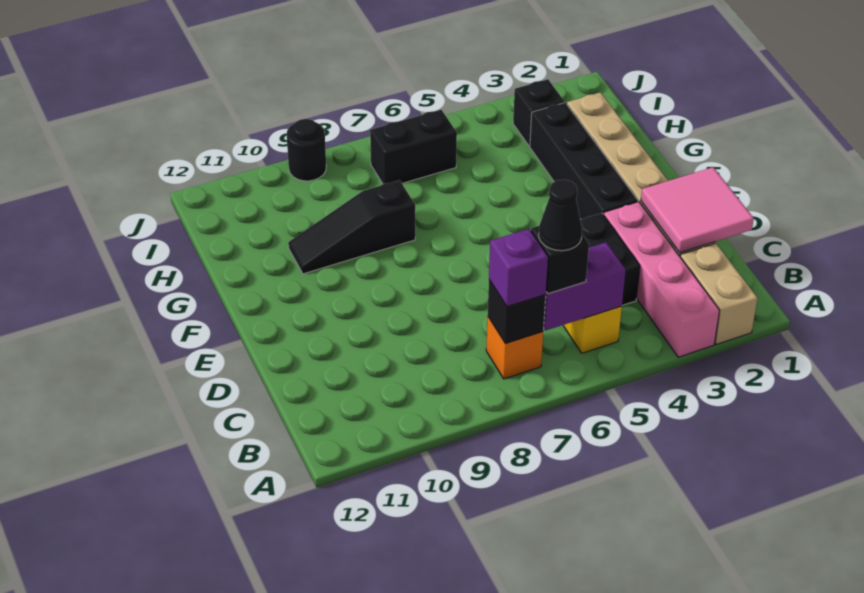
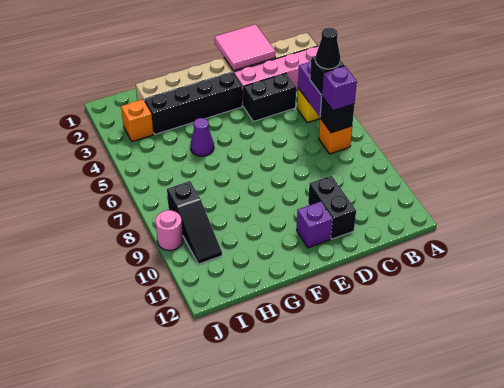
none -> purple 1x1 brick [297,202,332,248]
none -> purple 1x1 cone [190,118,214,156]
black 1x3 slope [288,180,415,274] -> black 1x3 slope moved to [167,181,222,264]
black 1x1 brick [513,79,565,146] -> orange 1x1 brick [121,99,154,142]
black 1x2 brick [370,110,457,184] -> black 1x2 brick moved to [308,176,356,239]
black 1x1 round brick [287,119,326,181] -> pink 1x1 round brick [155,210,183,251]

